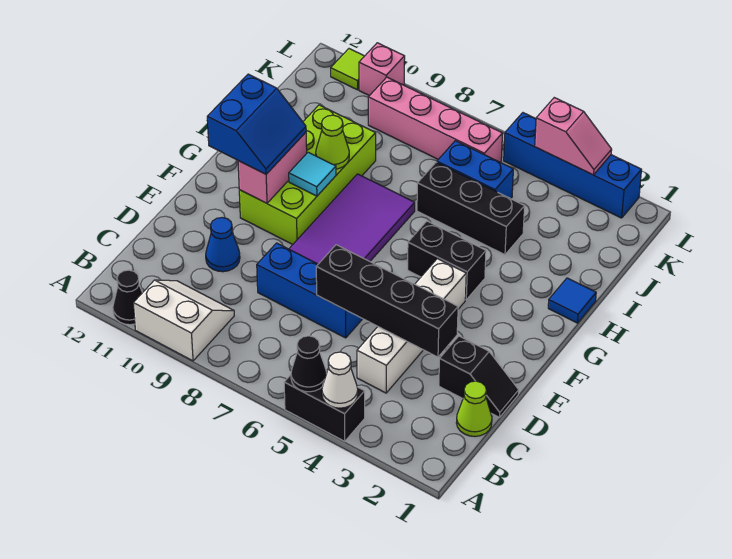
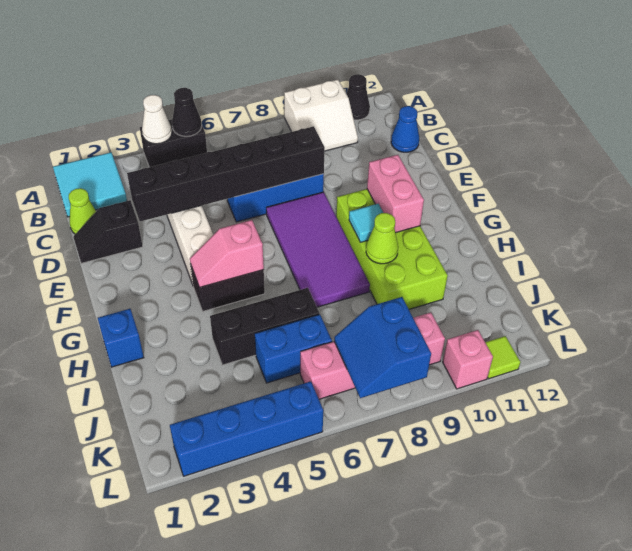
none -> cyan 2x2 tile [53,152,127,217]
black 1x4 brick [316,245,458,357] -> black 1x6 brick [127,126,325,221]
blue 1x1 cone [206,218,240,272] -> blue 1x1 cone moved to [391,106,419,152]
blue 2x2 slope [207,74,306,174] -> blue 2x2 slope moved to [334,297,431,398]
blue 1x1 tile [548,278,596,323] -> blue 1x1 brick [98,309,144,367]
pink 1x2 slope [535,98,612,175] -> pink 1x2 slope moved to [190,220,264,287]

